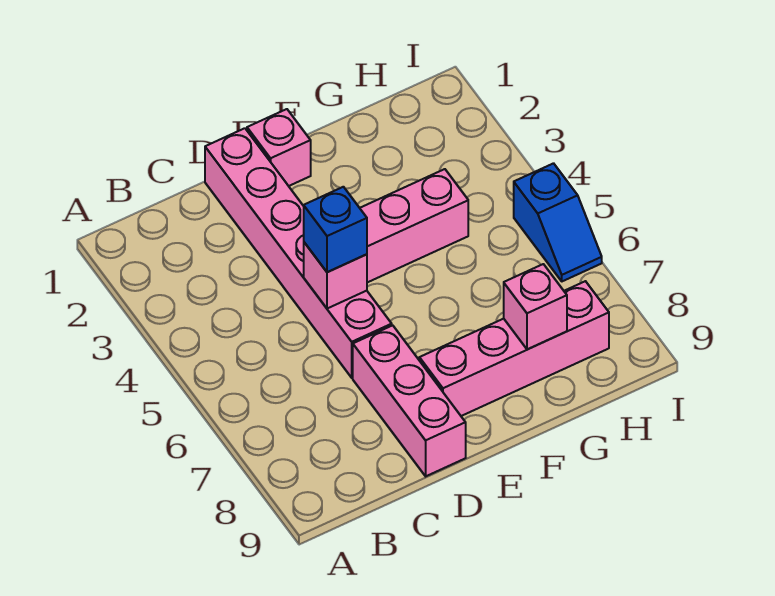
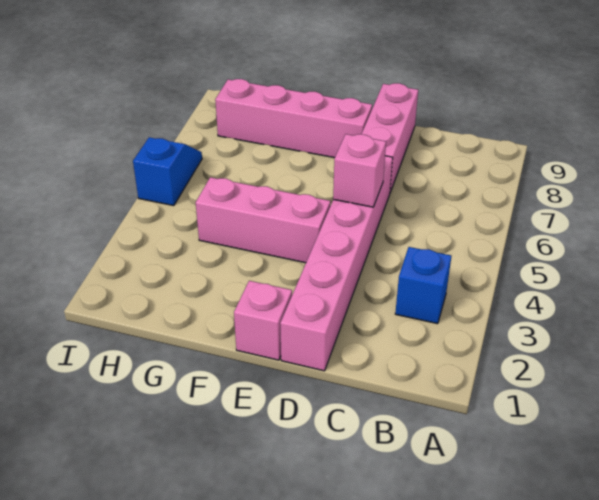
blue 1x1 brick [304,187,367,272] -> blue 1x1 brick moved to [395,247,451,324]
pink 1x1 brick [504,264,567,349] -> none

